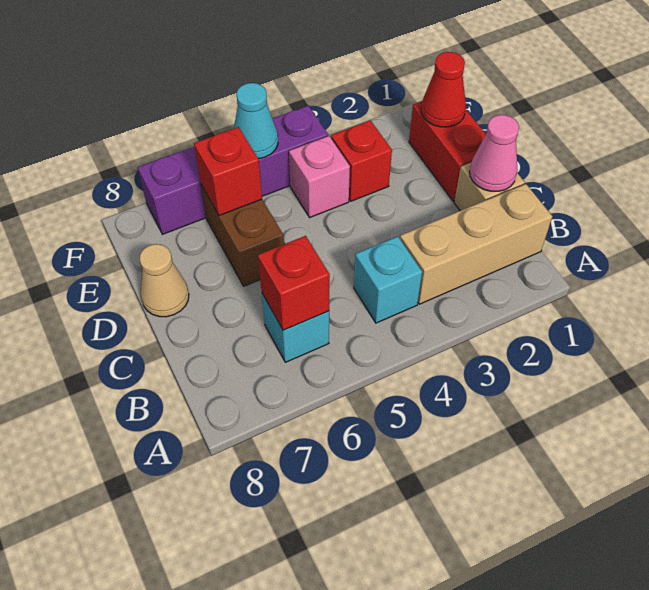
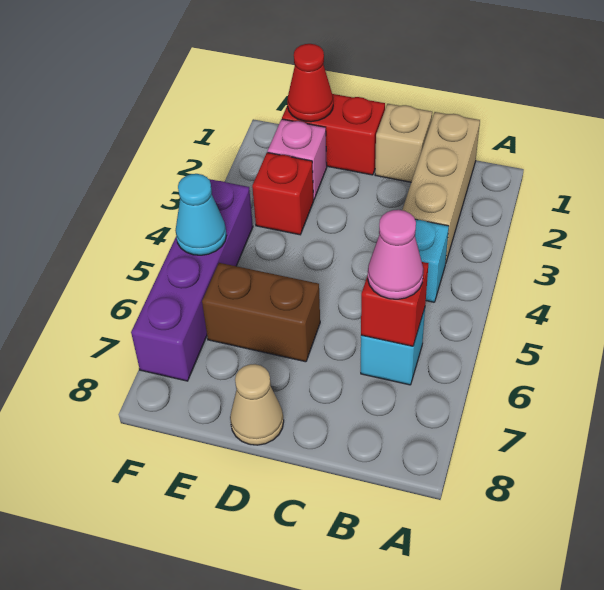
pink 1x1 cone [470,115,519,191] -> pink 1x1 cone moved to [368,210,424,299]
pink 1x1 brick [289,136,350,217] -> pink 1x1 brick moved to [268,119,327,200]
red 1x1 brick [194,127,262,215] -> none

